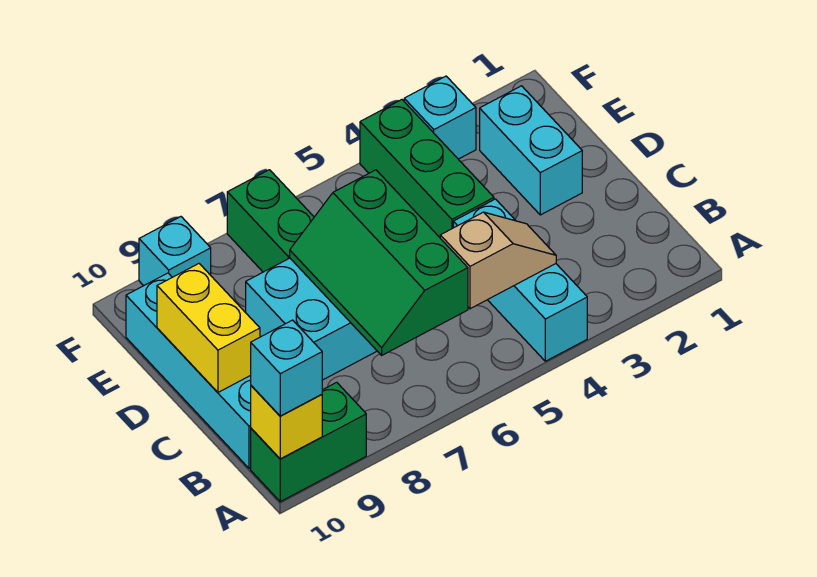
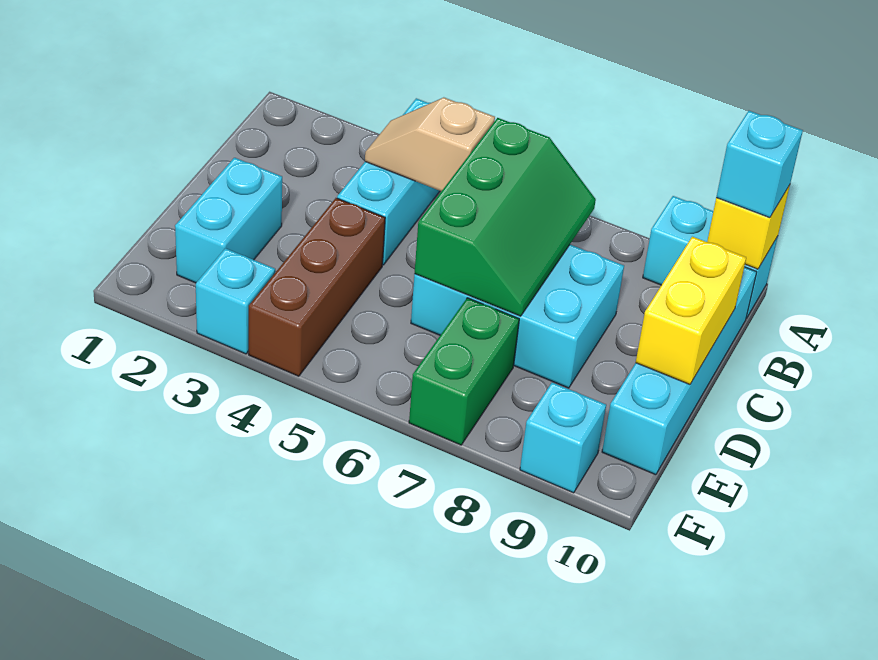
green 1x2 brick [251,382,366,502] -> cyan 1x2 brick [643,196,778,318]
green 1x3 brick [360,100,494,237] -> brown 1x3 brick [249,198,385,376]

